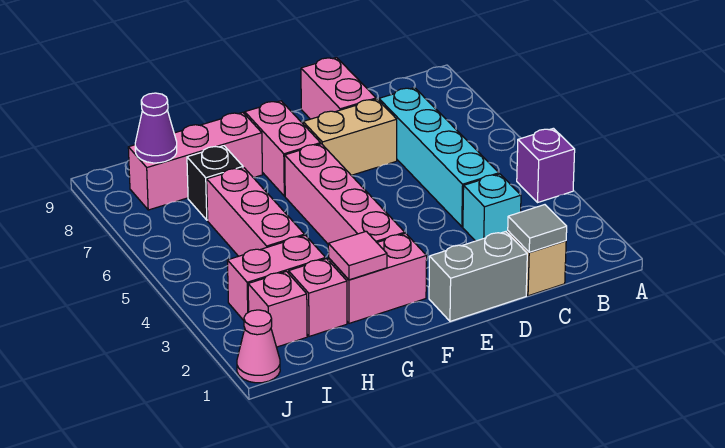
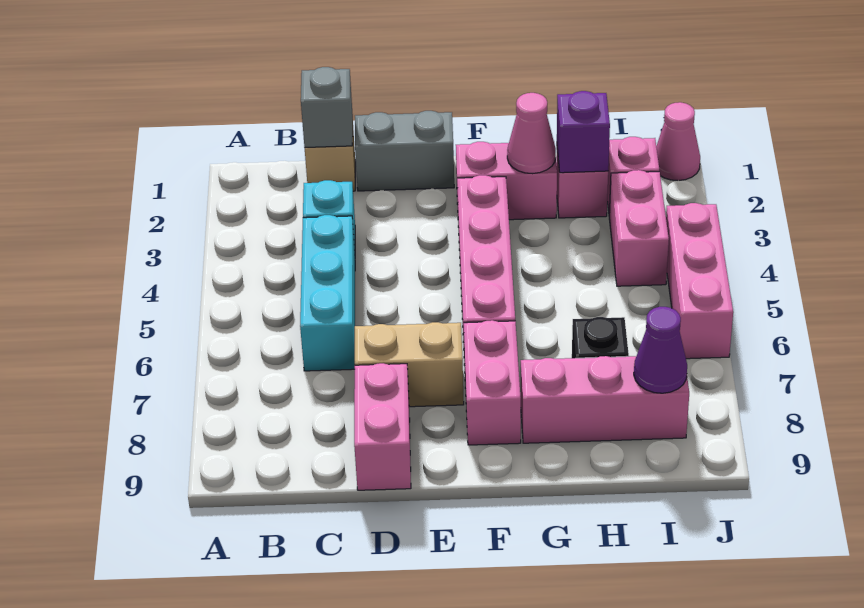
purple 1x1 brick [517,128,575,202] -> purple 1x1 brick moved to [557,91,610,173]
grey 1x1 tile [508,205,567,252] -> grey 1x1 brick [301,67,353,148]
cyan 1x4 brick [379,88,499,227] -> cyan 1x3 brick [300,215,355,371]
pink 1x1 tile [328,231,387,280] -> pink 1x1 cone [507,93,556,174]
pink 1x2 brick [227,235,326,320] -> pink 1x2 brick turned to [609,170,669,286]
pink 1x3 brick [207,168,305,256] -> pink 1x3 brick moved to [666,203,733,359]

